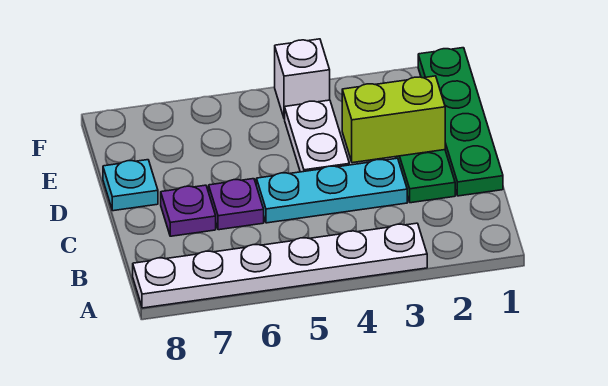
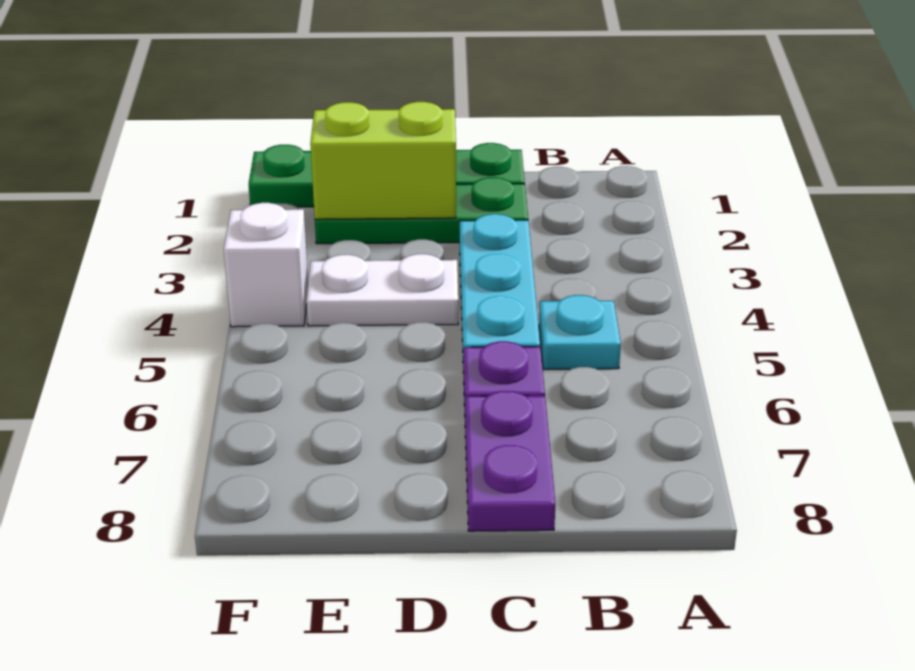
white 1x6 plate [133,223,427,308] -> none
purple 1x1 plate [161,185,216,236] -> purple 1x2 plate [465,391,555,531]
lime 1x2 brick [342,76,445,163] -> lime 1x2 brick turned to [310,102,456,219]
cyan 1x1 plate [103,160,158,211] -> cyan 1x1 plate moved to [539,295,621,369]

